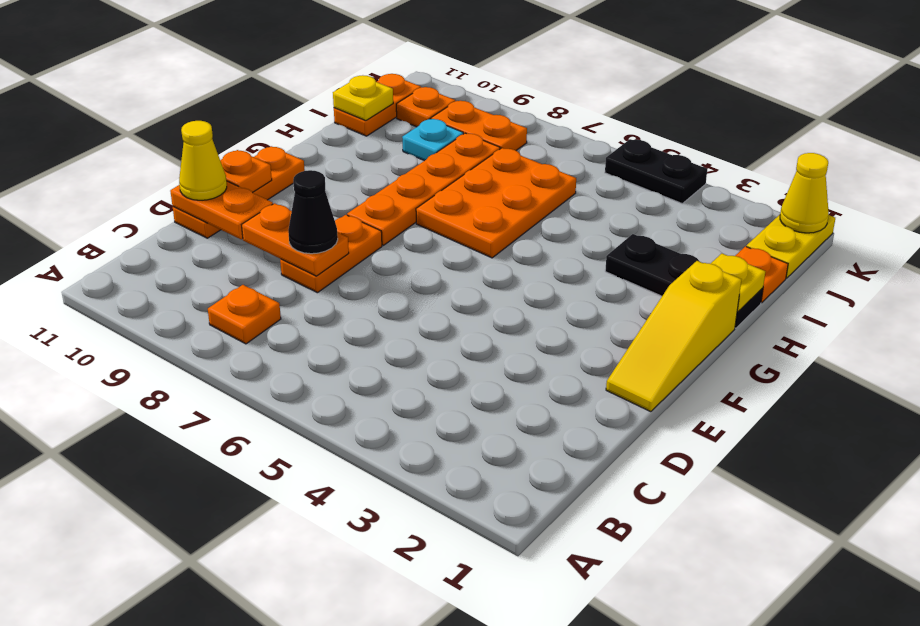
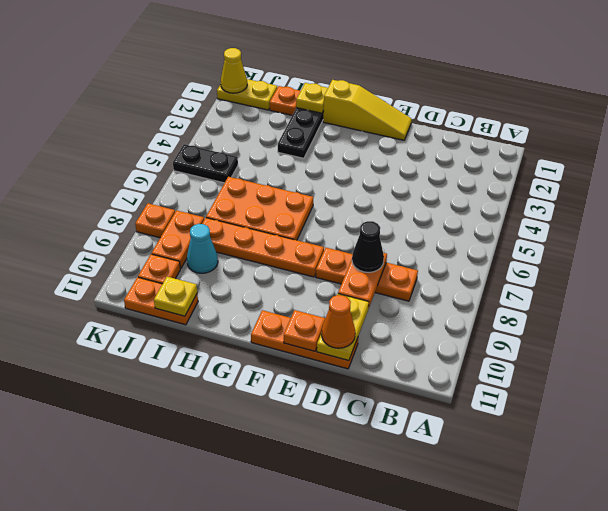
orange 1x1 plate [208,285,281,344] -> orange 1x1 plate moved to [135,203,175,238]
orange 1x2 plate [280,215,382,293] -> orange 1x3 plate [316,248,418,301]
orange 1x2 plate [170,181,273,239] -> yellow 1x2 plate [317,294,369,361]
yellow 1x1 cone [179,121,227,200] -> orange 1x1 cone [321,295,355,348]
cyan 1x1 plate [402,119,463,161] -> cyan 1x1 cone [187,224,218,273]
black 1x2 plate [605,139,707,203] -> black 1x2 plate turned to [173,144,238,183]

